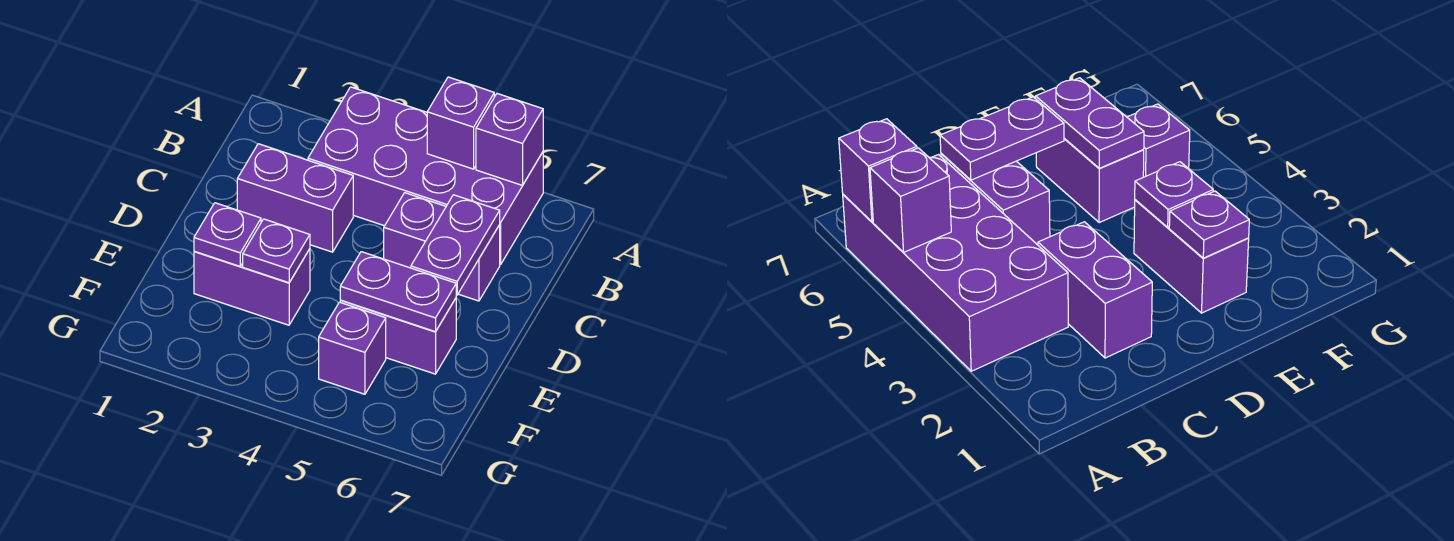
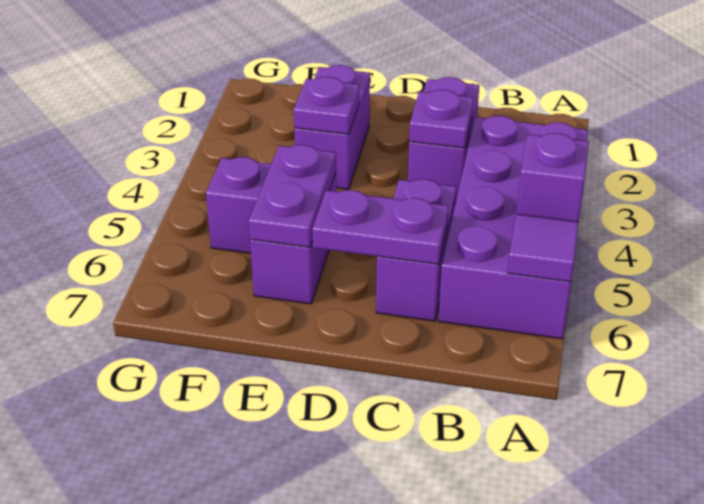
purple 1x1 brick [476,94,543,185] -> purple 1x1 tile [508,214,579,282]
purple 1x1 plate [194,203,261,266] -> purple 1x1 plate moved to [409,90,474,148]

